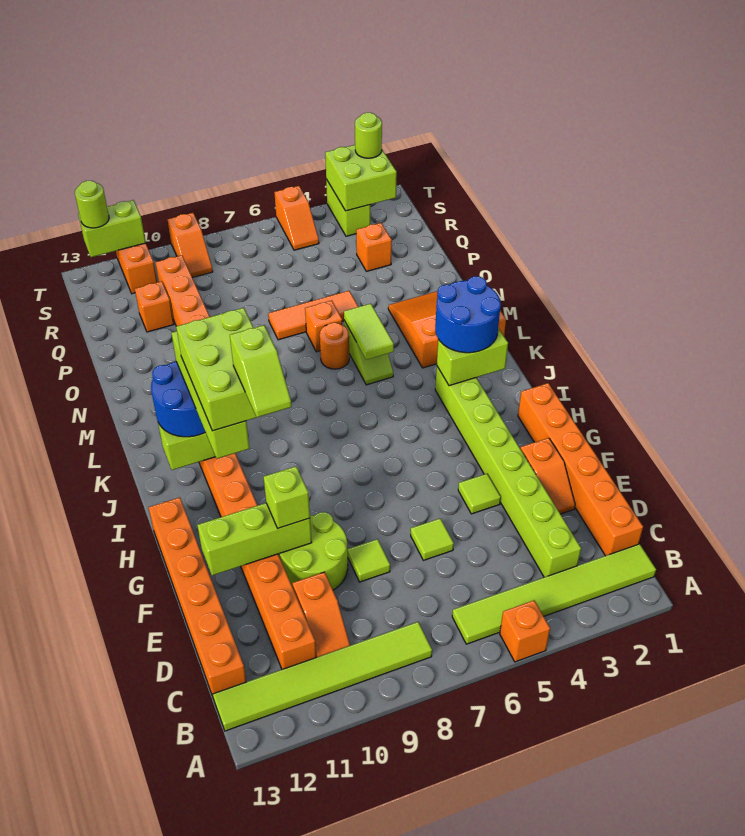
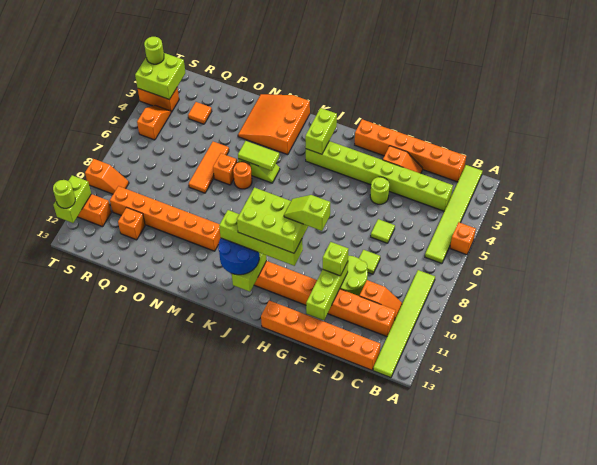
lime 1x1 tile [458,474,501,514] -> lime 1x1 round brick [370,177,389,204]
lime 1x2 slope [230,325,292,417] -> lime 1x2 slope turned to [284,195,330,231]
blue 2x2 round brick [435,276,501,353] -> none
orange 1x1 brick [356,223,392,271] -> orange 1x1 tile [188,102,212,124]
lime 1x2 brick [326,179,370,236] -> orange 1x2 brick [138,87,179,112]
orange 1x2 slope [274,186,319,250] -> orange 1x2 slope turned to [137,105,171,140]

